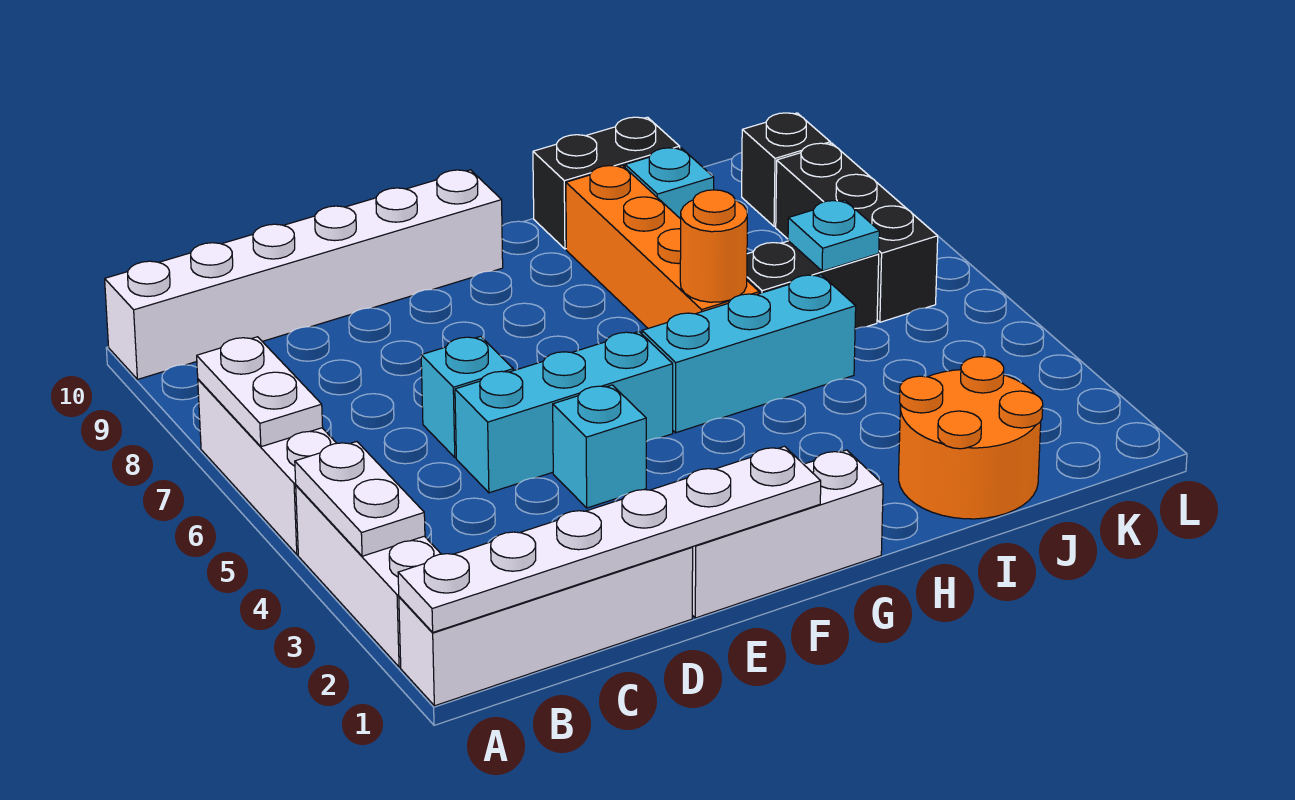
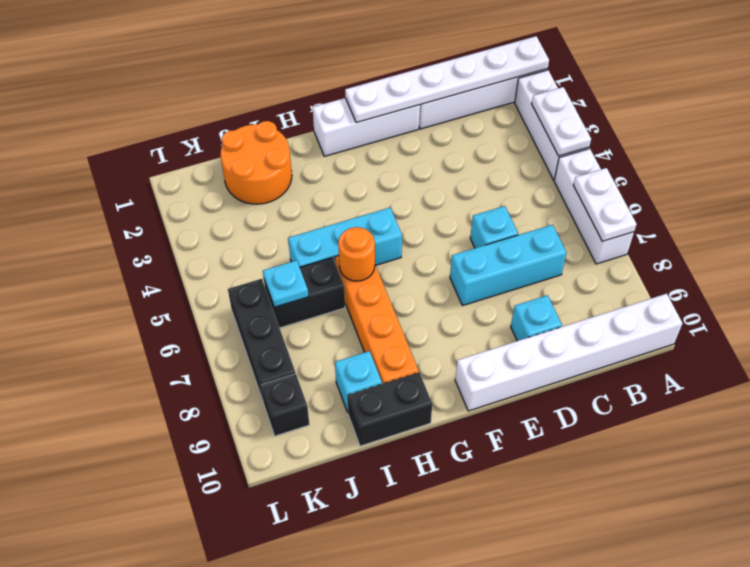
cyan 1x3 brick [455,331,673,493] -> cyan 1x3 brick moved to [450,225,567,306]
cyan 1x1 brick [553,385,646,508] -> cyan 1x1 brick moved to [511,295,562,341]

